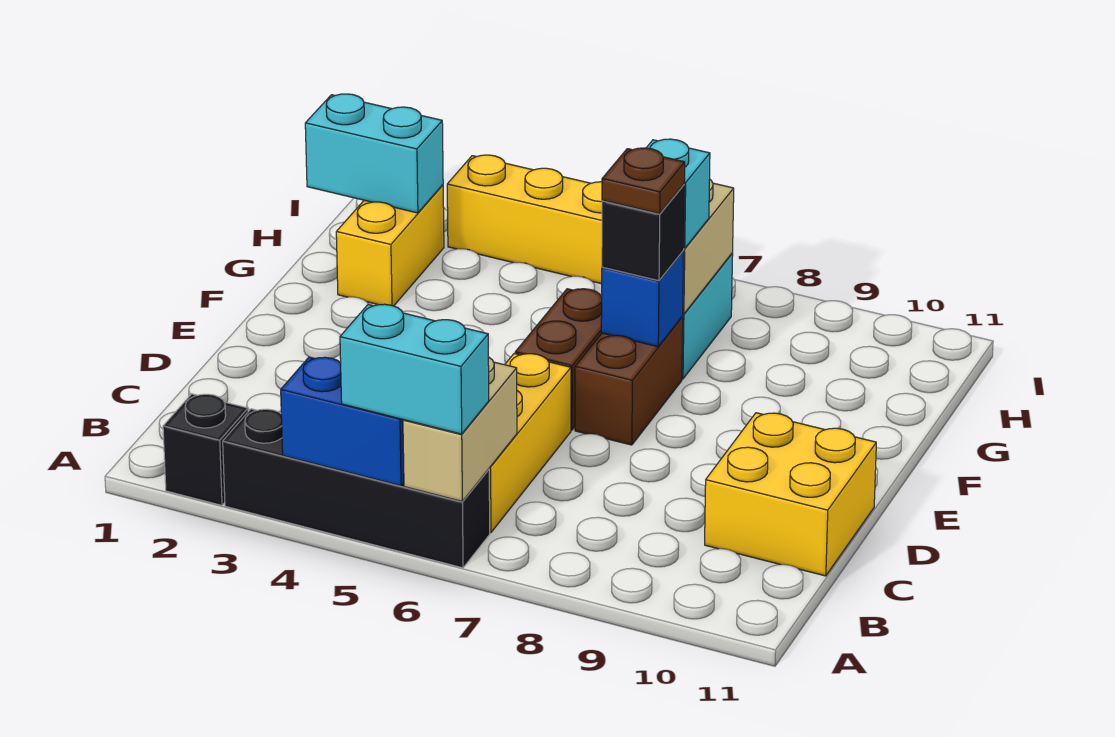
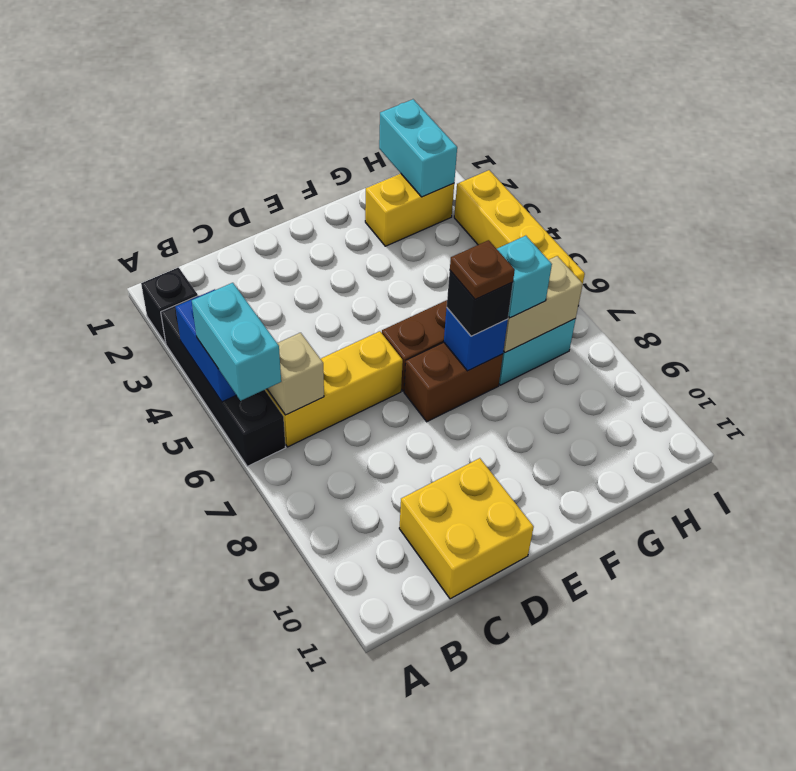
tan 1x2 brick [403,357,517,501] -> tan 1x1 brick [267,333,324,415]

